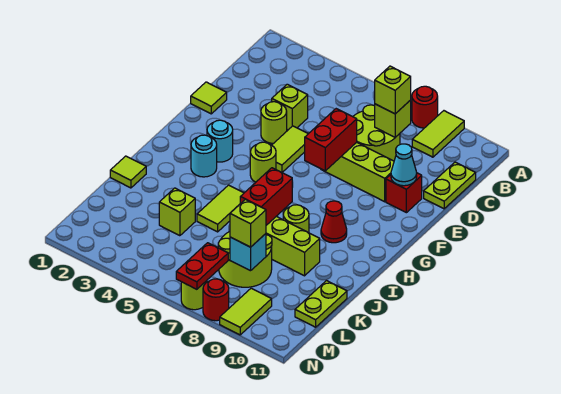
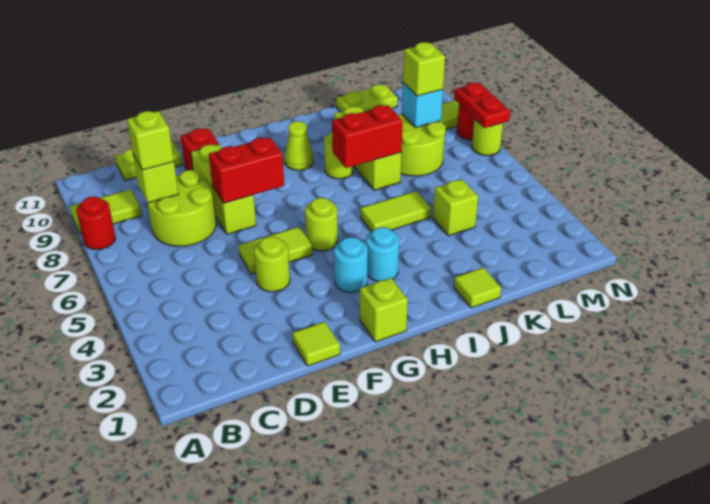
lime 1x1 brick [272,84,308,130] -> lime 1x1 brick moved to [360,278,408,342]
cyan 1x1 cone [391,144,417,186] -> none
red 1x1 cone [321,201,347,243] -> lime 1x1 cone [285,121,313,170]
red 1x2 plate [176,243,228,289] -> red 1x2 plate turned to [454,82,510,128]

